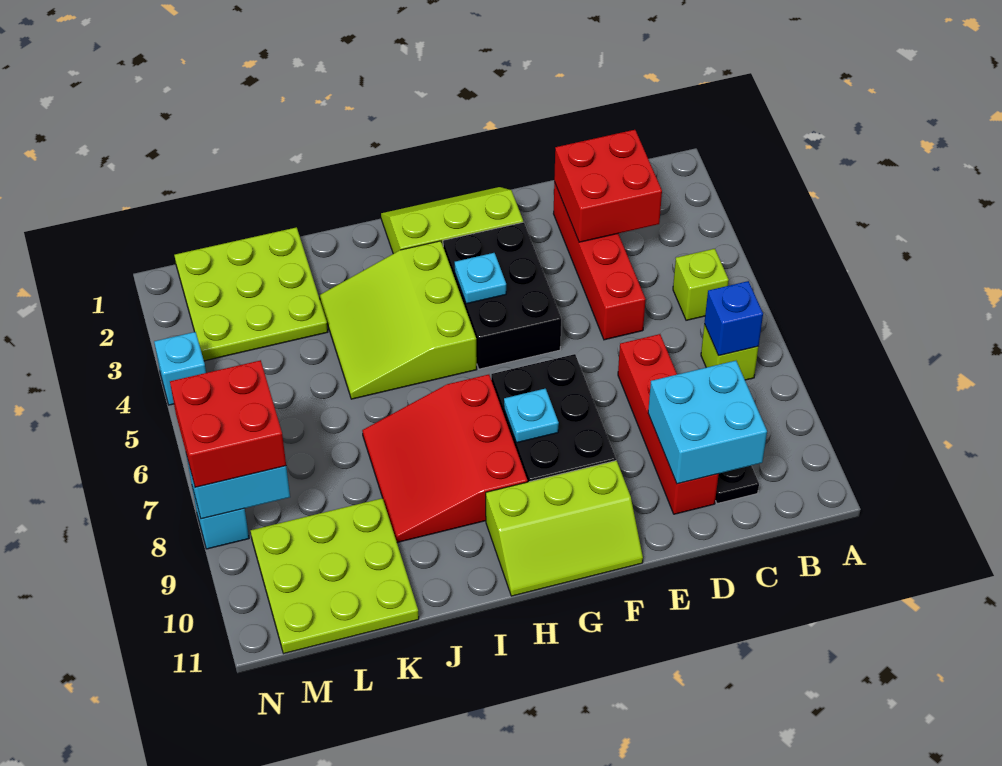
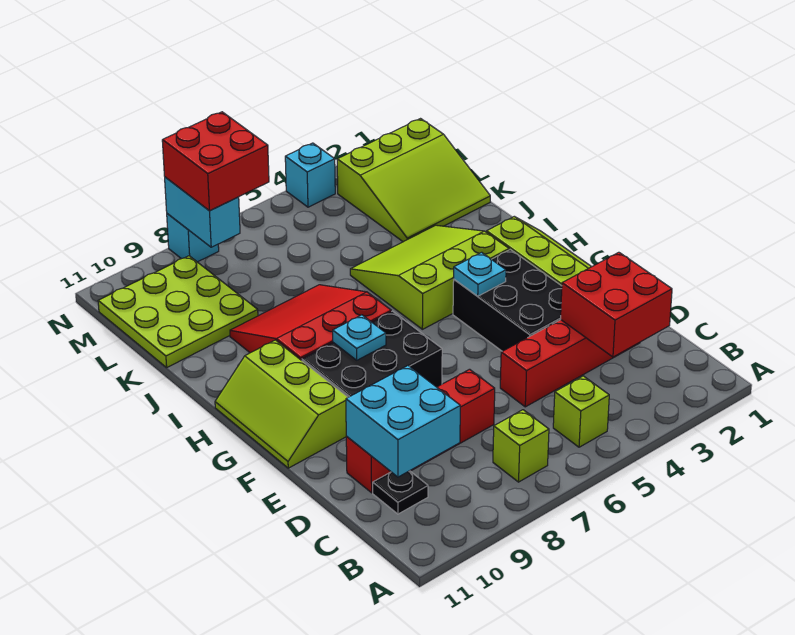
blue 1x1 brick [704,281,763,356] -> none
black 2x3 brick [443,222,561,369] -> black 2x3 brick turned to [453,250,562,351]
lime 3x3 plate [174,227,328,361] -> lime 3x3 slope [337,119,490,242]

